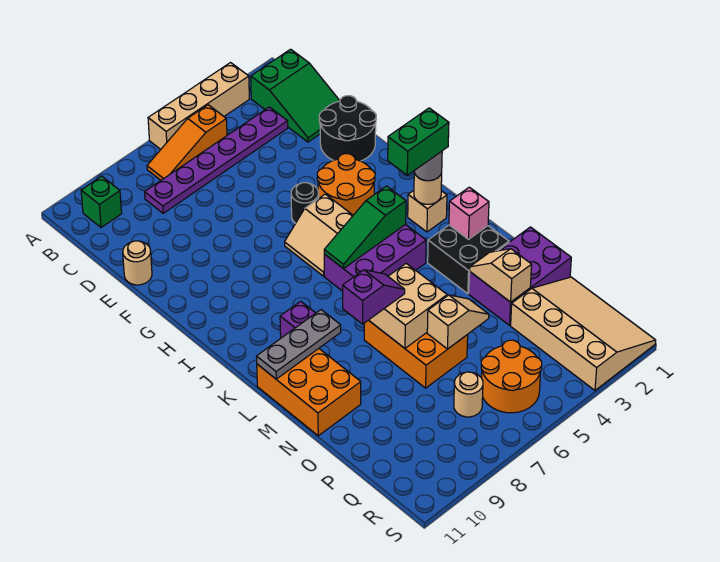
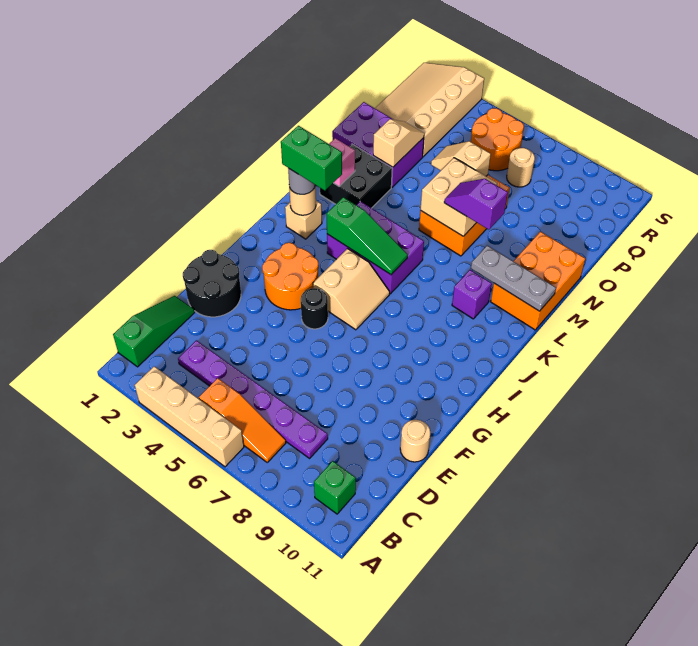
green 2x3 slope [251,49,340,142] -> green 1x3 slope [113,296,195,367]
tan 1x2 slope [470,249,532,302] -> tan 1x2 slope turned to [373,119,424,167]

